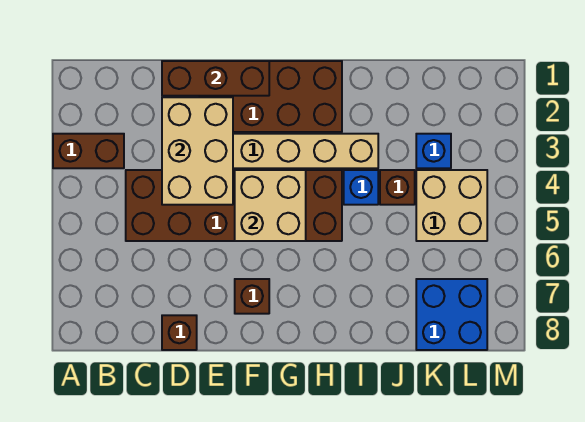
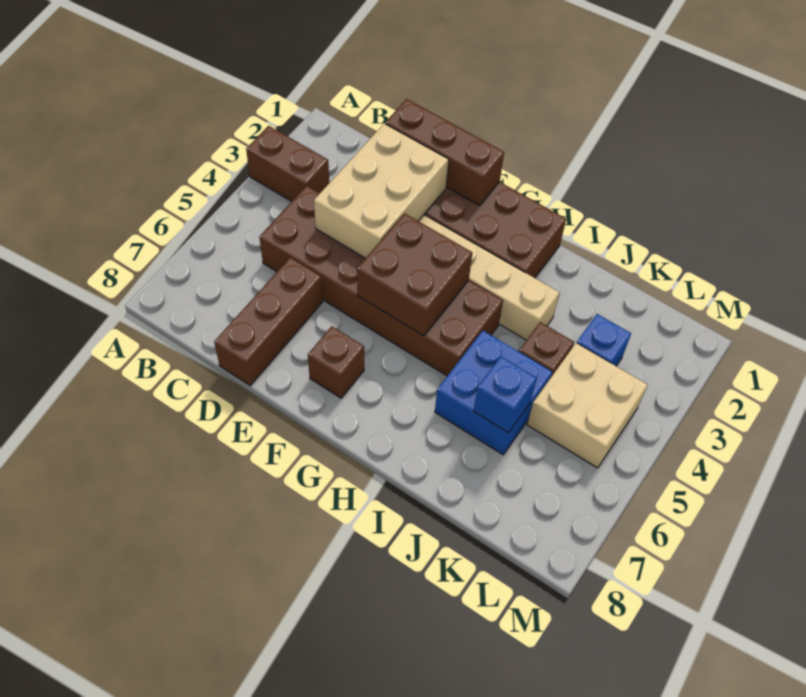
brown 1x1 brick [162,315,197,350] -> brown 1x3 brick [214,257,323,386]
tan 2x2 brick [235,170,306,241] -> brown 2x2 brick [357,213,472,336]
blue 1x1 brick [344,170,378,205] -> blue 1x1 brick moved to [474,356,537,433]
blue 2x2 brick [416,279,487,350] -> blue 2x2 brick moved to [435,331,552,455]

